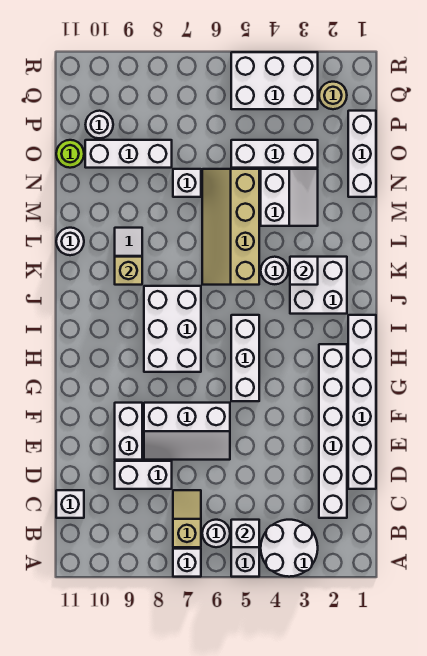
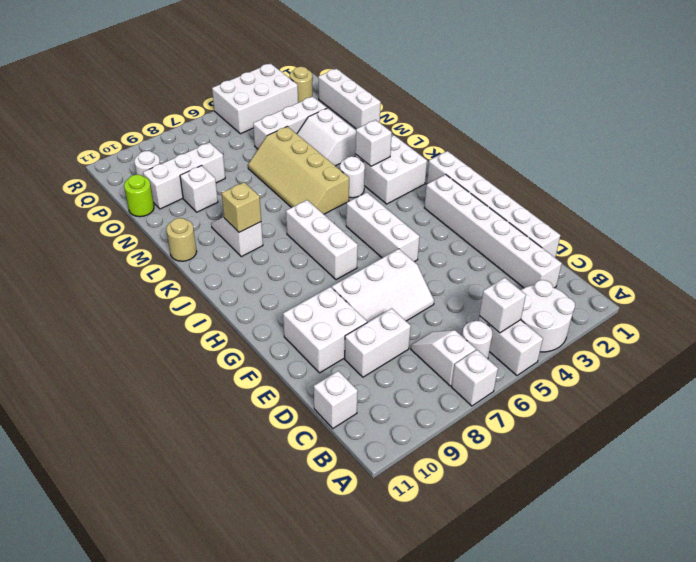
tan 1x2 slope [173,490,201,547] -> white 1x2 slope [411,330,476,386]
white 1x2 brick [115,403,142,460] -> white 2x2 brick [283,287,367,373]
white 2x3 brick [144,286,201,372] -> white 1x3 brick [286,200,358,280]
white 1x1 round brick [56,228,84,255] -> tan 1x1 round brick [166,218,197,261]
white 2x2 slope [261,169,318,226] -> white 2x2 slope turned to [297,108,356,166]
white 1x1 brick [173,169,201,197] -> white 1x1 brick moved to [180,166,218,212]

